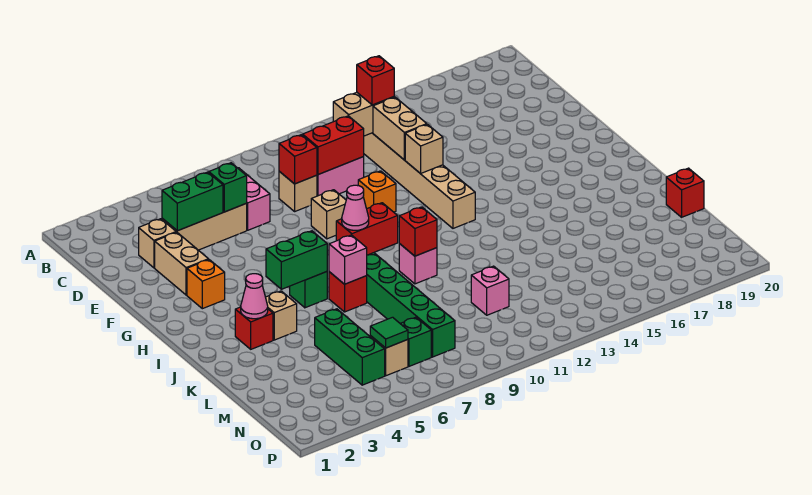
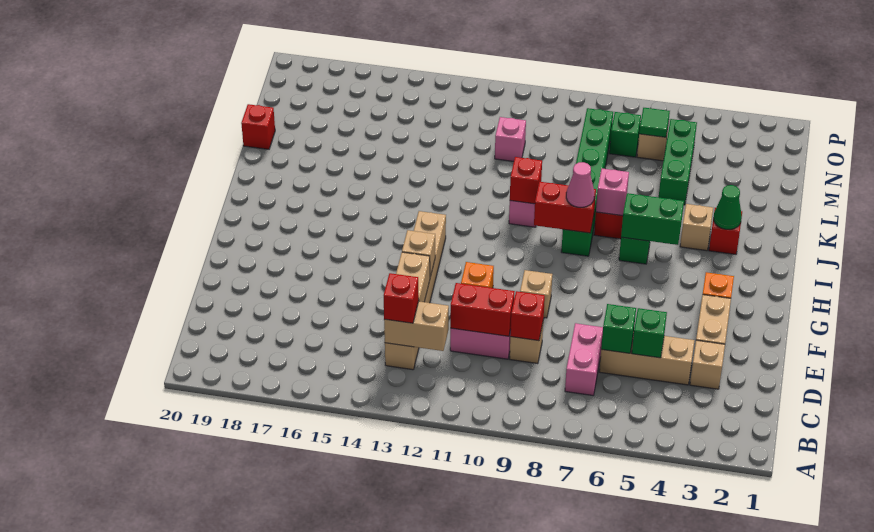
green 1x2 brick [162,172,223,231] -> green 1x1 brick [632,308,667,358]
pink 1x1 cone [241,274,268,319] -> green 1x1 cone [713,185,742,229]

